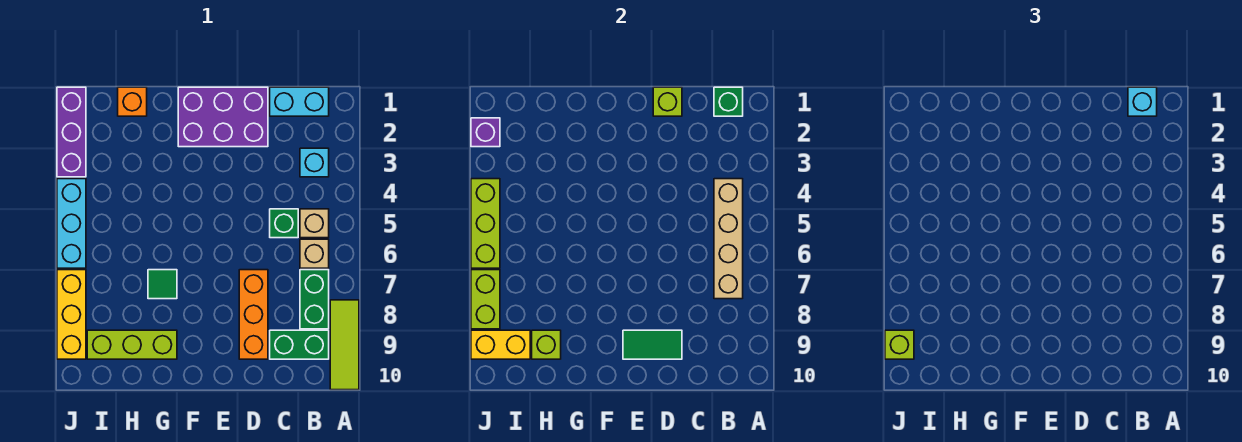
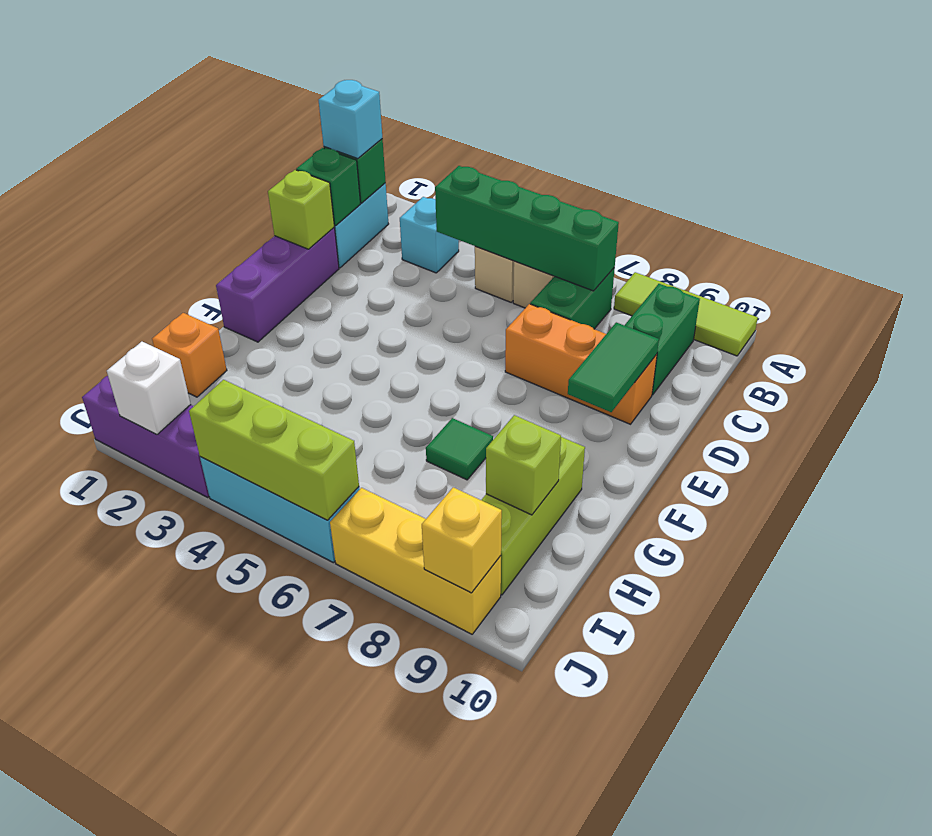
tan 1x4 brick [714,179,743,299] -> green 1x4 brick [435,166,619,291]
green 1x2 brick [300,270,329,329] -> green 1x2 brick turned to [530,268,615,329]
green 1x1 brick [270,209,298,238] -> green 1x1 brick moved to [296,148,360,226]
purple 2x3 brick [178,87,268,147] -> purple 1x3 brick [216,228,339,342]
yellow 1x2 brick [471,330,530,359] -> yellow 1x1 brick [422,487,502,593]
purple 1x1 brick [471,118,500,147] -> white 1x1 brick [107,342,191,435]
lime 1x2 brick [471,270,500,329] -> none
lime 1x1 brick [885,330,914,359] -> none

